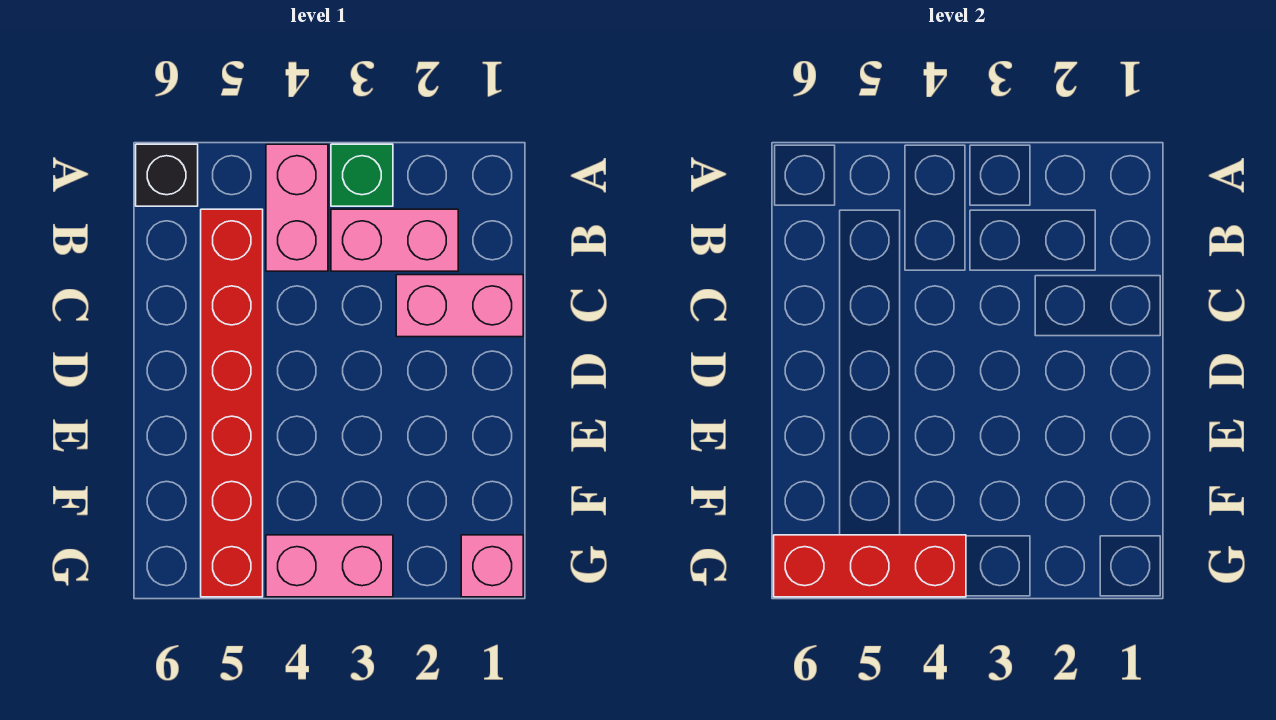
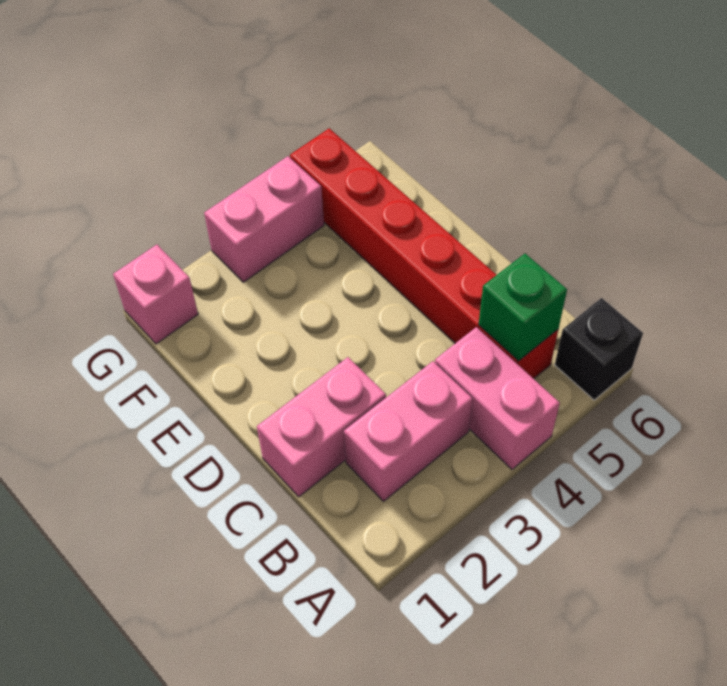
green 1x1 brick [331,144,393,206] -> green 1x1 brick moved to [479,254,567,361]
red 1x3 brick [774,535,966,597] -> none

